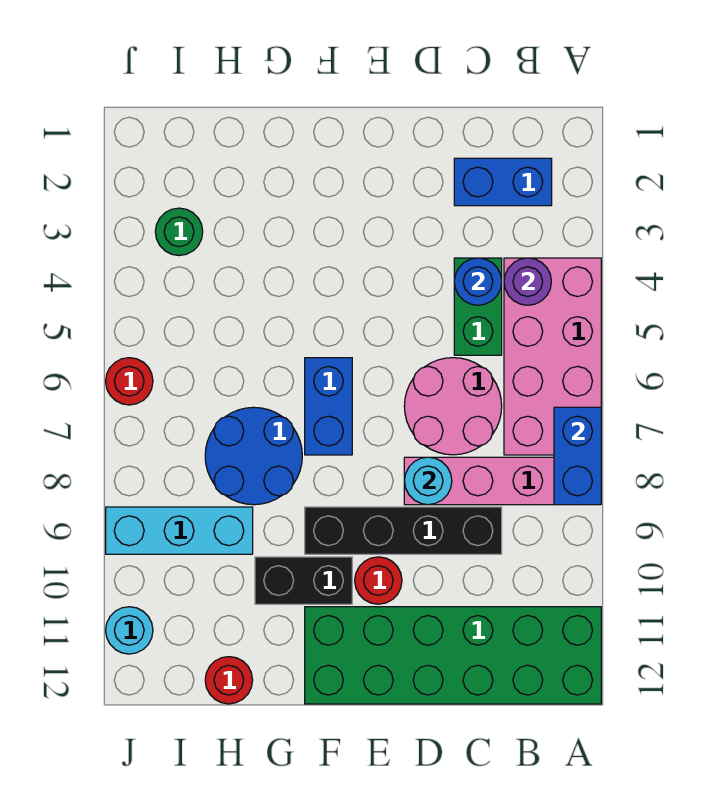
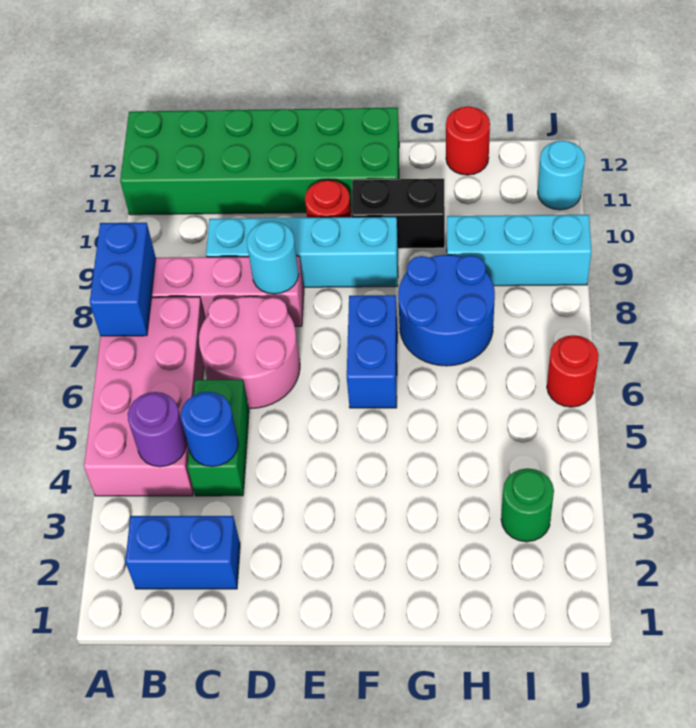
black 1x4 brick [305,507,502,554] -> cyan 1x4 brick [206,217,398,287]

